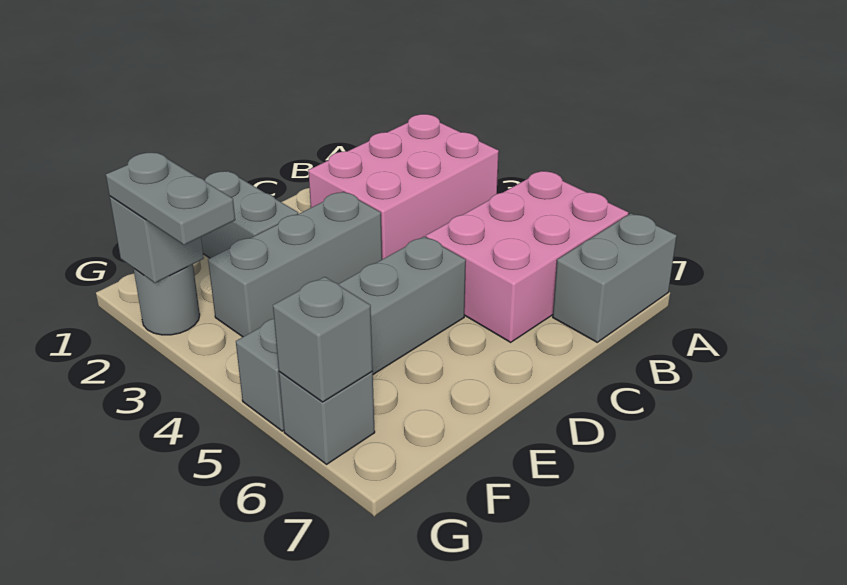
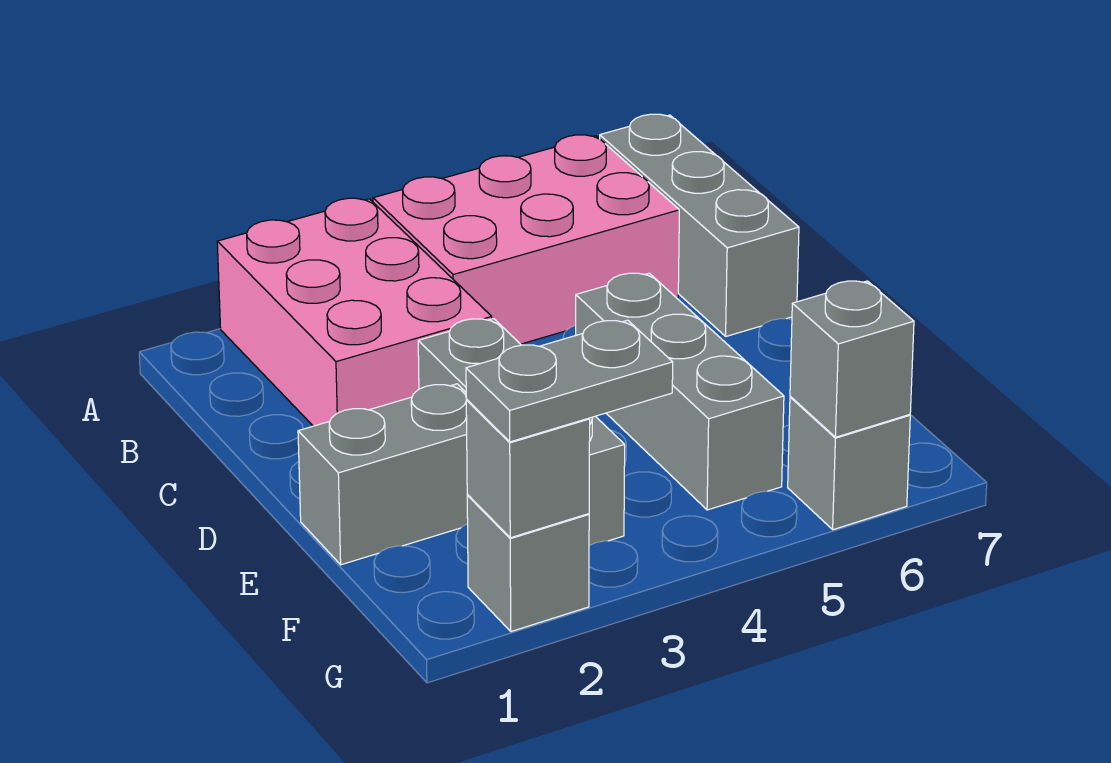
pink 2x3 brick [426,171,629,342] -> pink 2x3 brick turned to [373,135,679,344]
grey 1x2 brick [553,214,677,342] -> grey 1x3 brick [600,114,799,336]
grey 1x4 brick [236,237,466,431] -> grey 1x3 brick [576,273,784,510]
grey 1x1 round brick [133,264,200,335] -> grey 1x1 brick [467,495,589,631]

